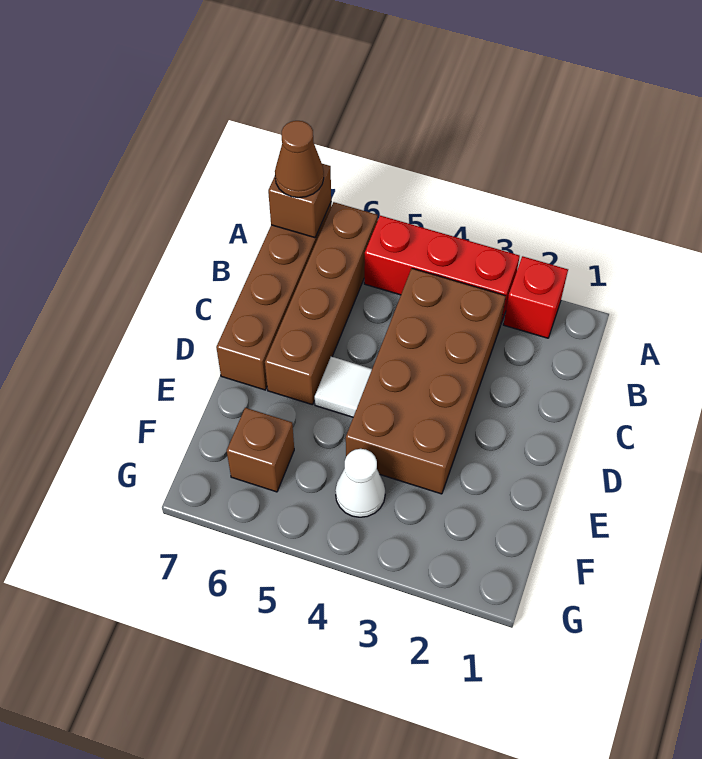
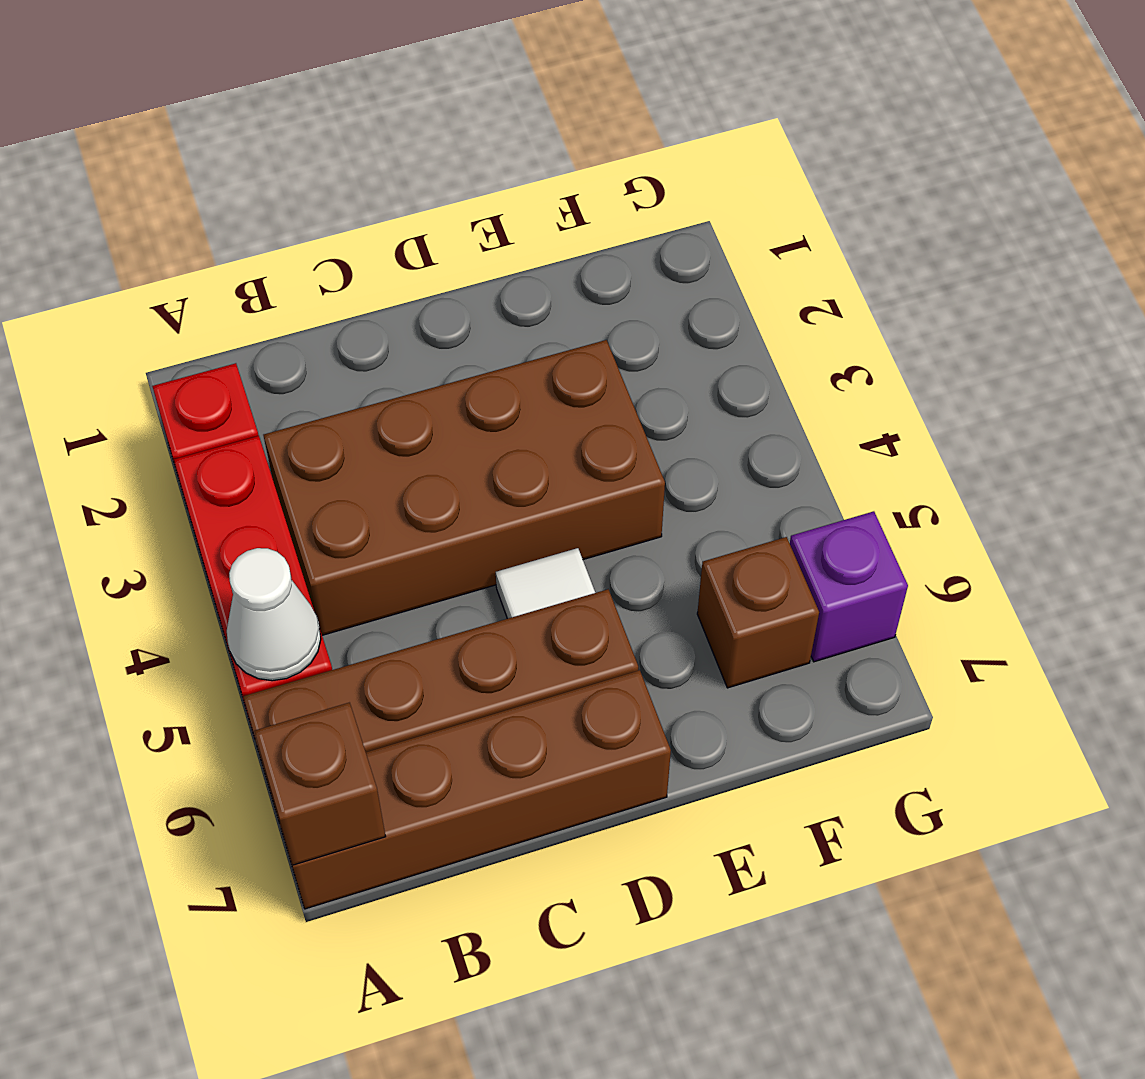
brown 1x1 cone [275,121,324,198] -> none
white 1x1 cone [335,449,385,517] -> white 1x1 cone moved to [227,548,321,681]
none -> purple 1x1 brick [790,511,908,662]

